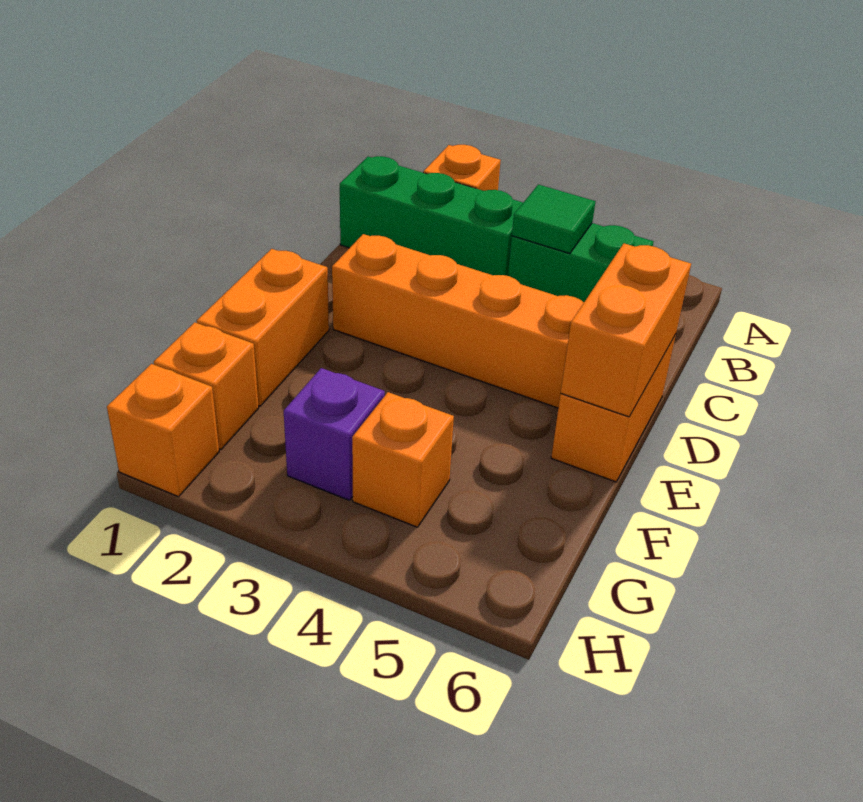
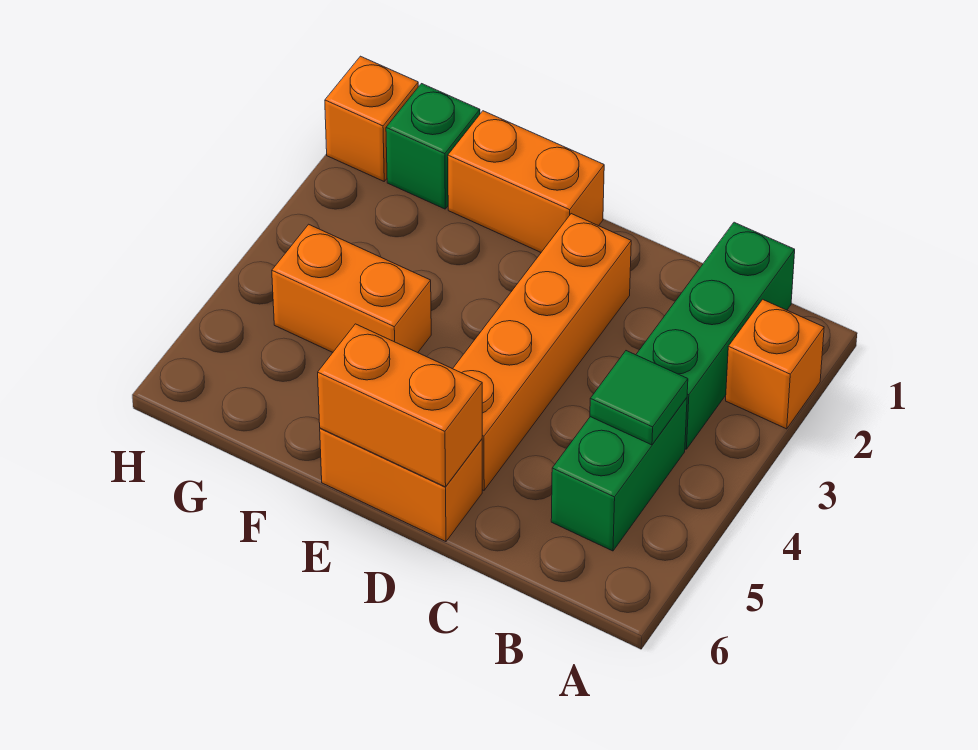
orange 1x1 brick [154,322,259,449] -> green 1x1 brick [386,84,480,209]
purple 1x1 brick [284,368,385,500] -> none
orange 1x1 brick [352,392,454,527] -> orange 1x2 brick [272,224,431,353]

